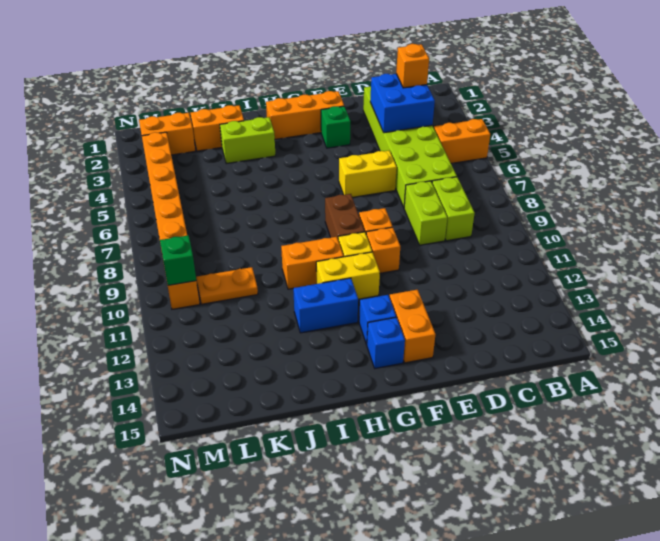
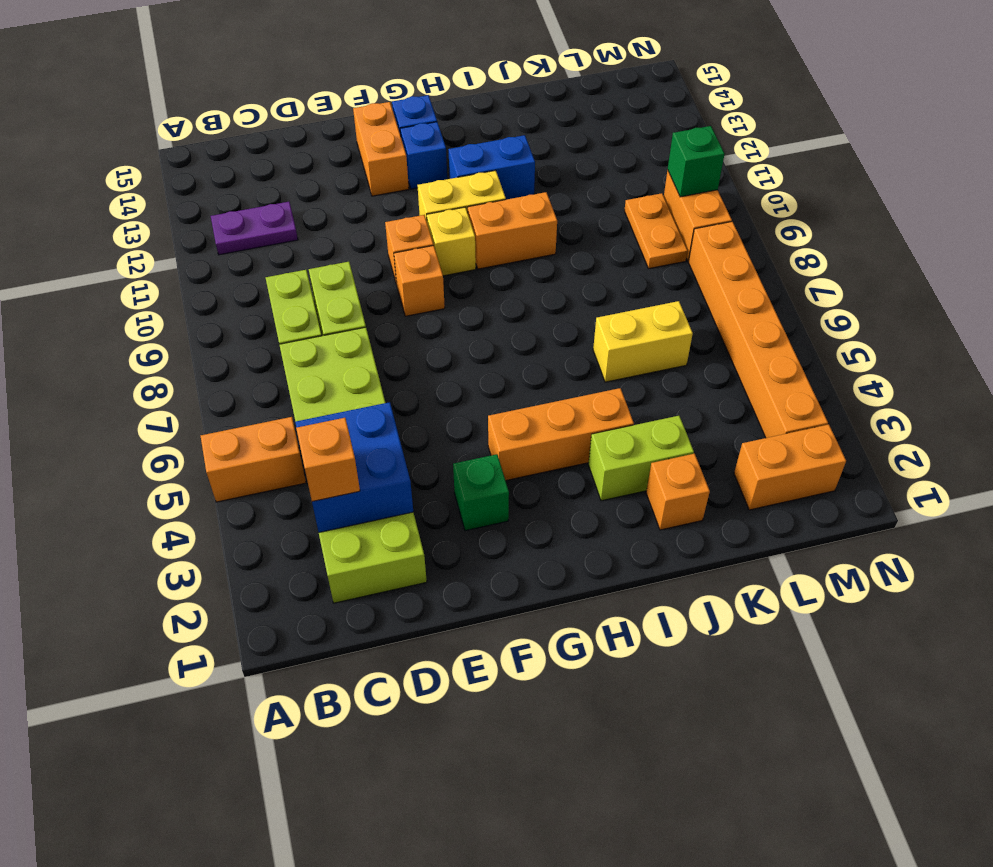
none -> purple 1x2 plate [211,202,298,255]
yellow 1x2 brick [339,150,397,197] -> yellow 1x2 brick moved to [593,301,693,382]
orange 1x3 brick [266,91,344,139] -> orange 1x3 brick moved to [488,388,634,481]
brown 1x2 brick [325,194,365,238] -> none
orange 1x2 brick [191,105,244,151] -> orange 1x1 brick [646,454,710,530]
orange 1x2 plate [196,267,258,304] -> orange 1x2 plate turned to [624,193,688,269]

